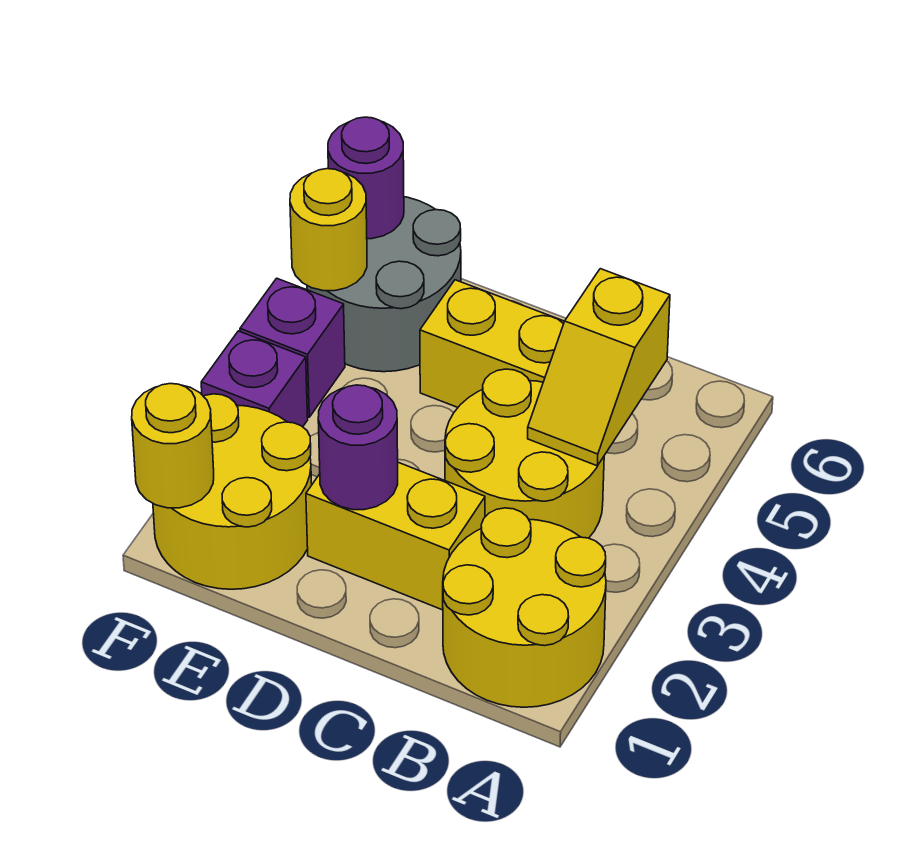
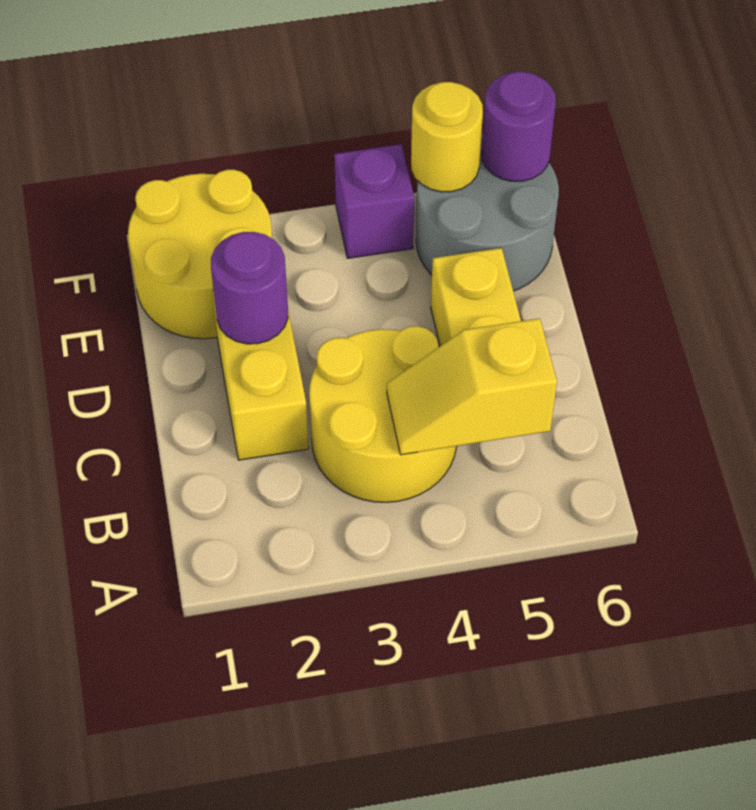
yellow 2x2 round brick [443,508,606,707] -> none
yellow 1x1 round brick [132,384,214,508] -> none
purple 1x1 brick [201,331,308,427] -> none

